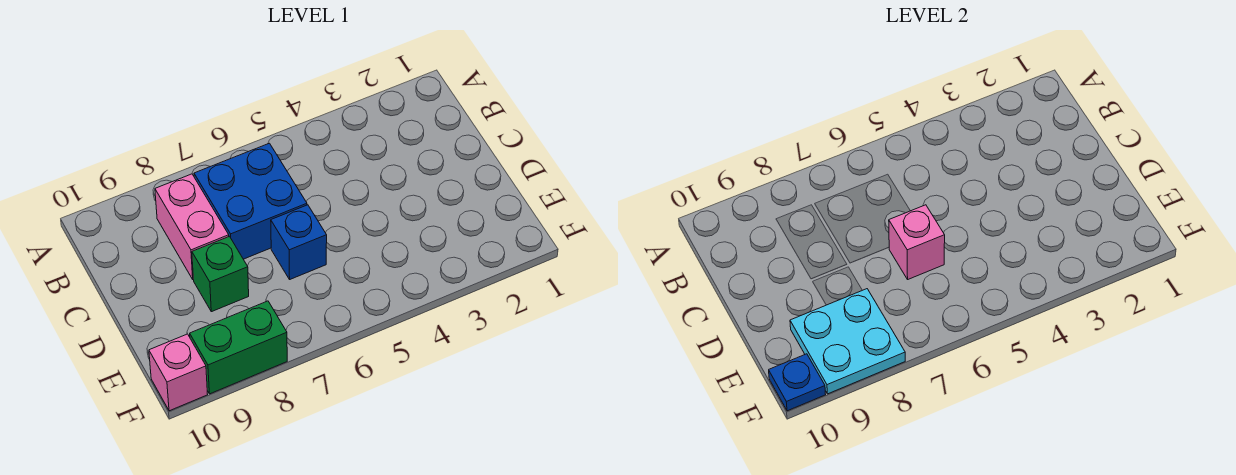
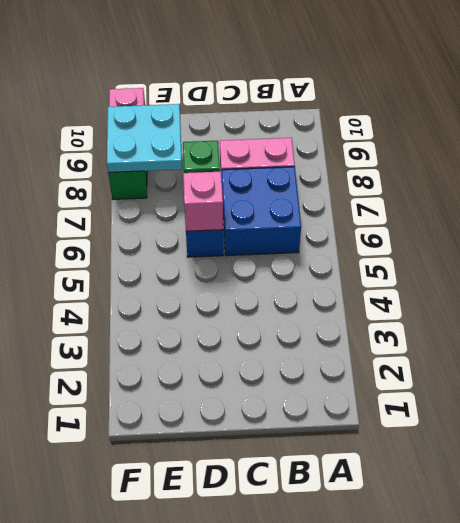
blue 1x1 plate [769,354,826,411] -> none

